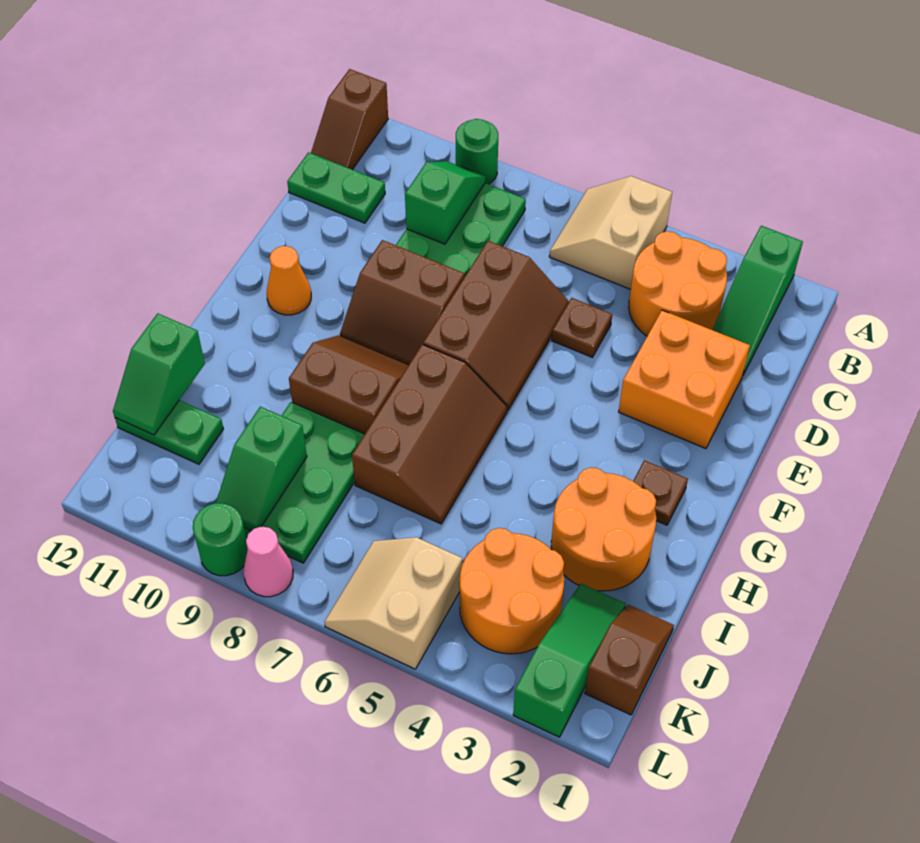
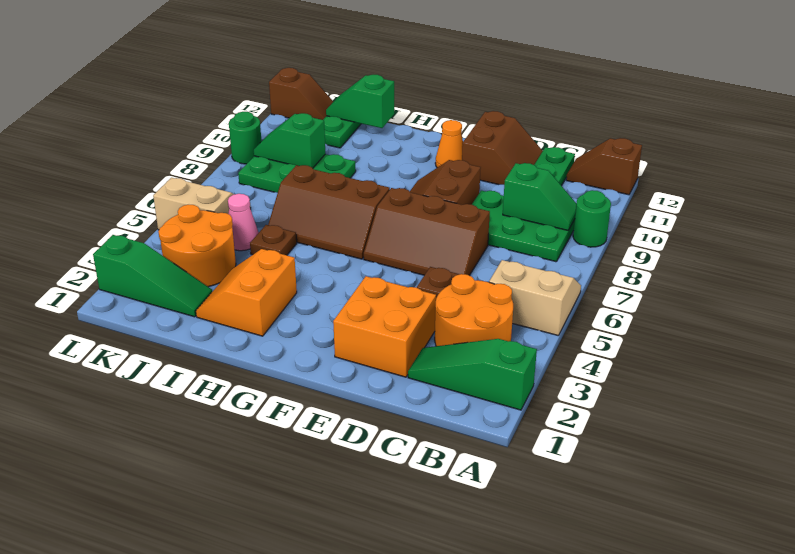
brown 1x1 plate [633,460,688,525] -> brown 1x1 plate moved to [250,225,297,255]
brown 2x2 slope [289,335,409,434] -> brown 2x2 slope moved to [462,111,543,185]
orange 2x2 round brick [551,468,656,591] -> orange 2x2 slope [196,249,297,336]
brown 1x2 slope [585,605,674,715] -> brown 1x2 slope moved to [269,68,333,120]
pink 1x1 cone [243,527,293,597] -> pink 1x1 cone moved to [228,194,259,251]

